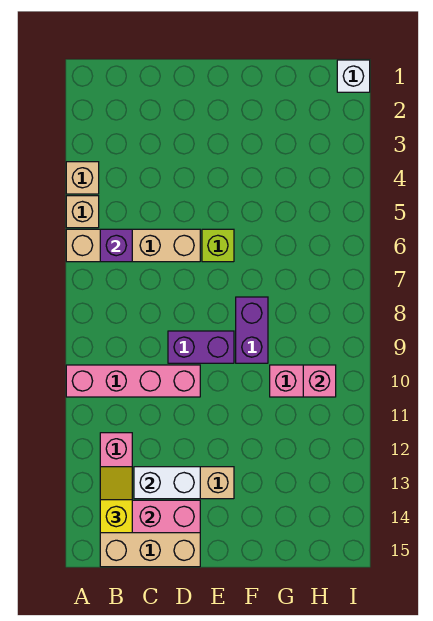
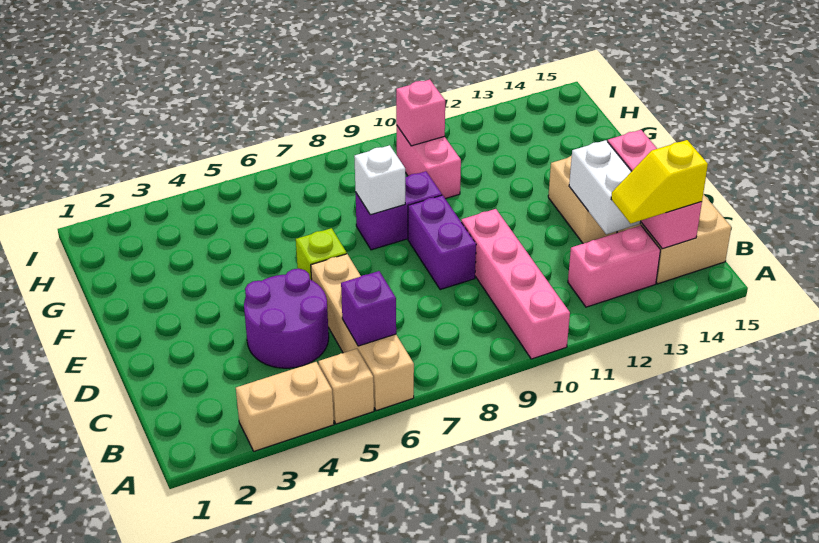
tan 1x1 brick [66,162,99,194] -> tan 1x2 brick [236,362,334,451]
none -> purple 2x2 round brick [244,269,329,368]
white 1x1 brick [337,60,370,92] -> white 1x1 brick moved to [354,145,405,215]

